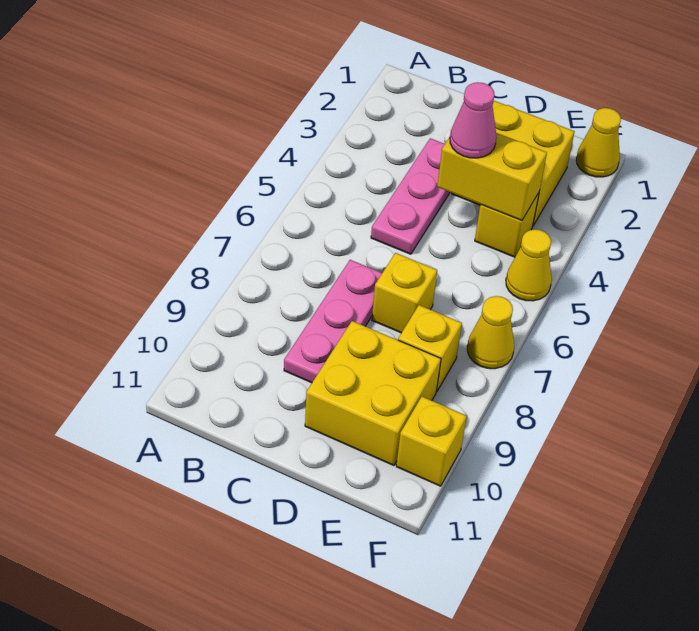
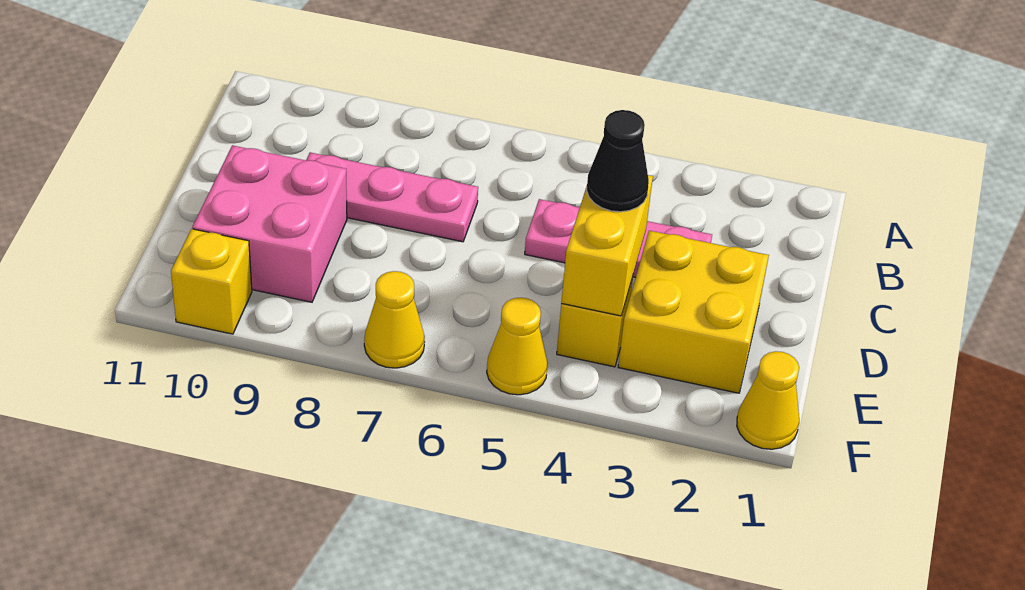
pink 1x1 cone [450,82,497,158] -> black 1x1 cone [587,110,649,212]
yellow 1x1 brick [372,253,437,333] -> none
yellow 2x2 brick [305,321,441,466] -> pink 2x2 brick [192,145,347,302]
yellow 1x1 brick [398,305,462,392] -> none

